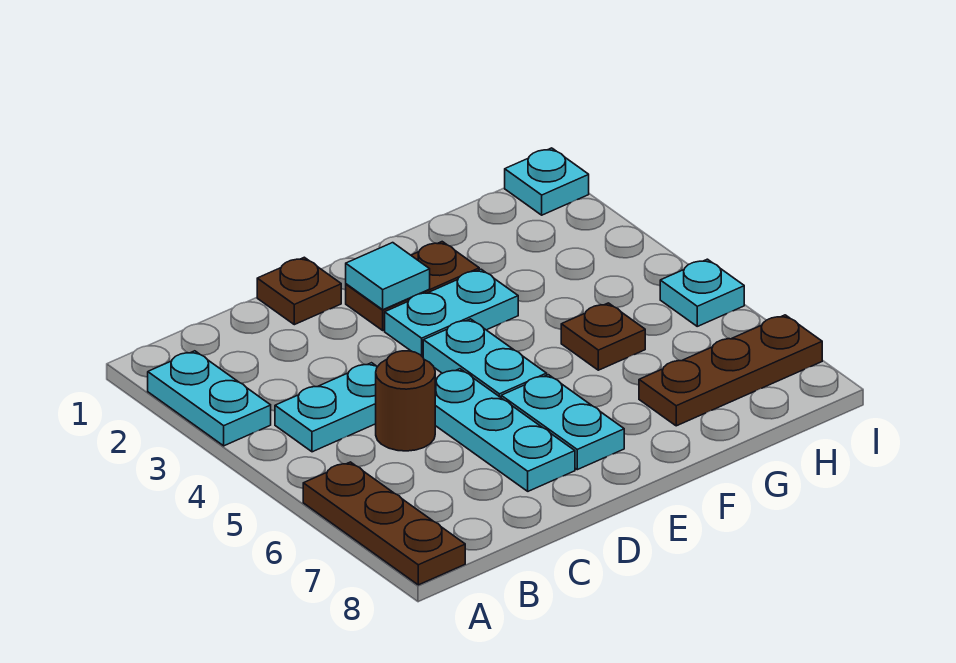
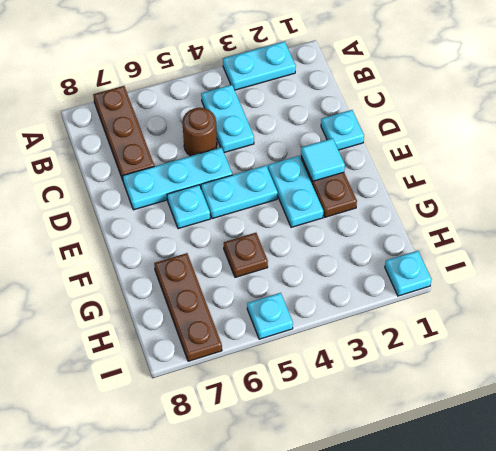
brown 1x3 plate [303,462,465,585] -> brown 1x3 plate turned to [93,86,154,180]
brown 1x1 plate [257,257,341,325] -> cyan 1x1 plate [321,110,364,150]
cyan 1x2 plate [501,375,624,470] -> cyan 1x1 plate [167,185,210,229]

